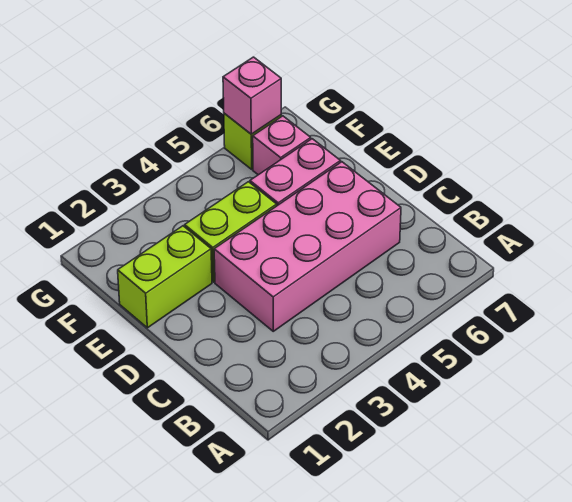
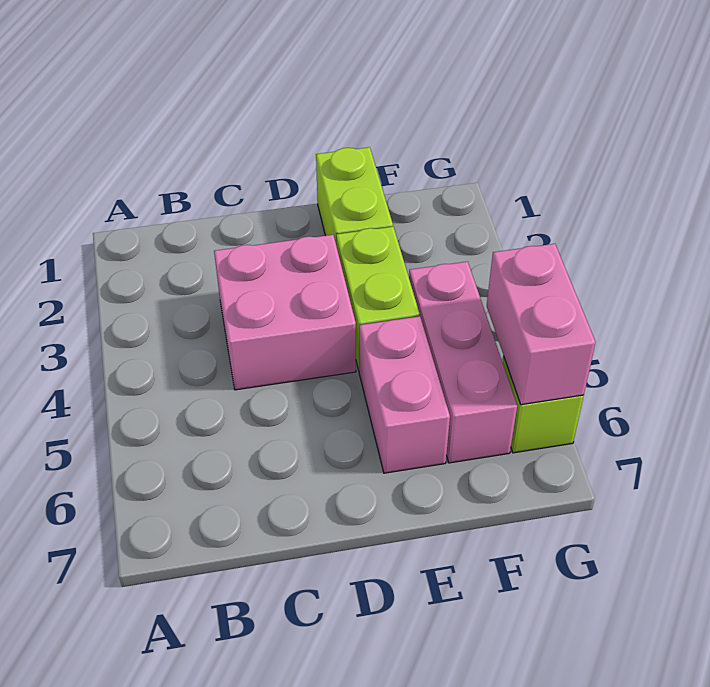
pink 2x4 brick [214,162,401,331] -> pink 2x2 brick [214,235,356,390]
pink 1x1 brick [253,116,311,175] -> pink 1x3 brick [409,262,517,463]
pink 1x1 brick [223,57,281,134] -> pink 1x2 brick [487,244,596,405]

